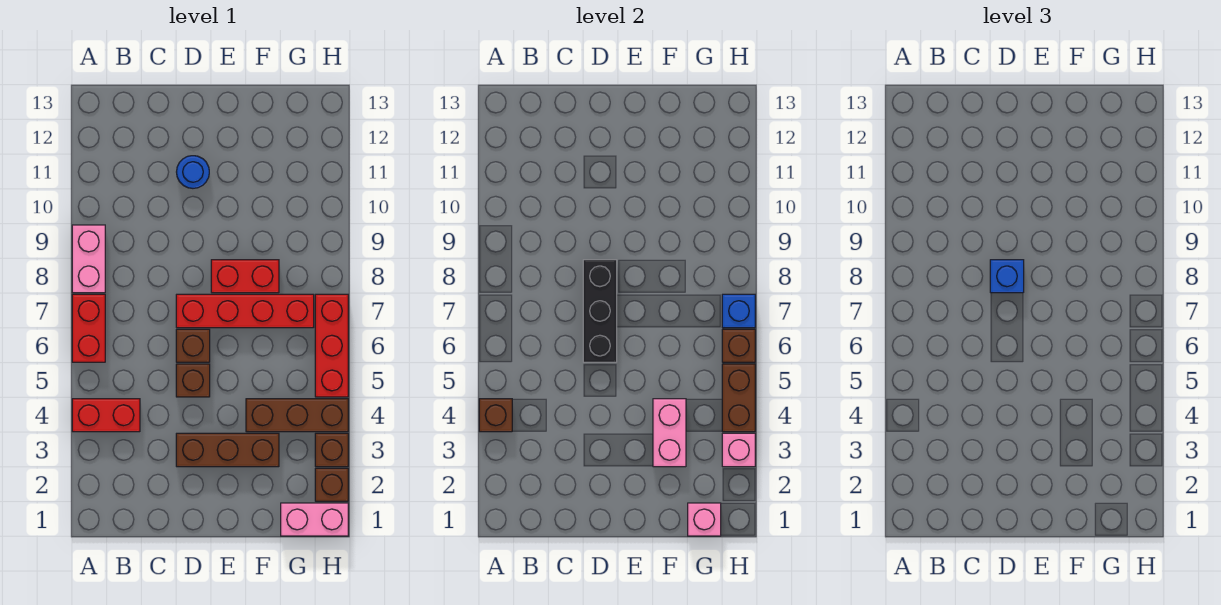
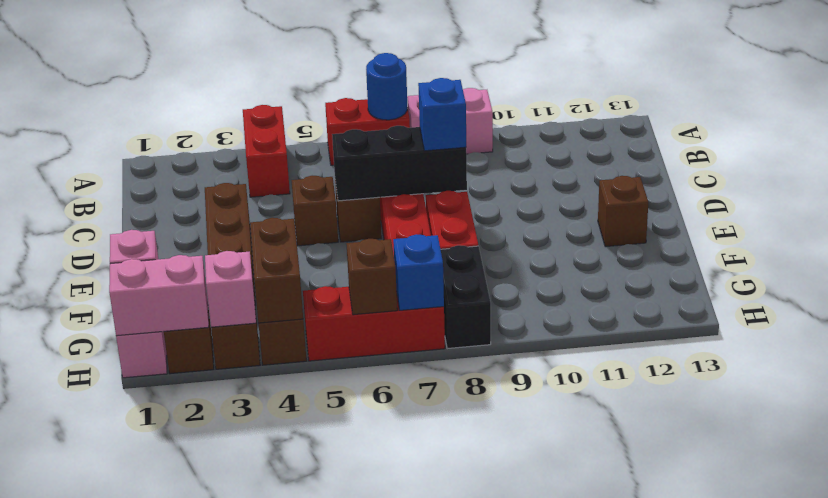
brown 1x1 brick [479,399,512,432] -> brown 1x1 brick moved to [598,176,648,247]
blue 1x1 round brick [177,156,209,188] -> blue 1x1 round brick moved to [366,53,407,120]
pink 1x2 brick [653,399,686,467] -> pink 1x2 brick moved to [109,255,209,336]
none -> black 1x2 brick [441,245,491,349]
brown 1x2 brick [722,364,755,432] -> brown 1x2 brick turned to [250,218,303,323]

